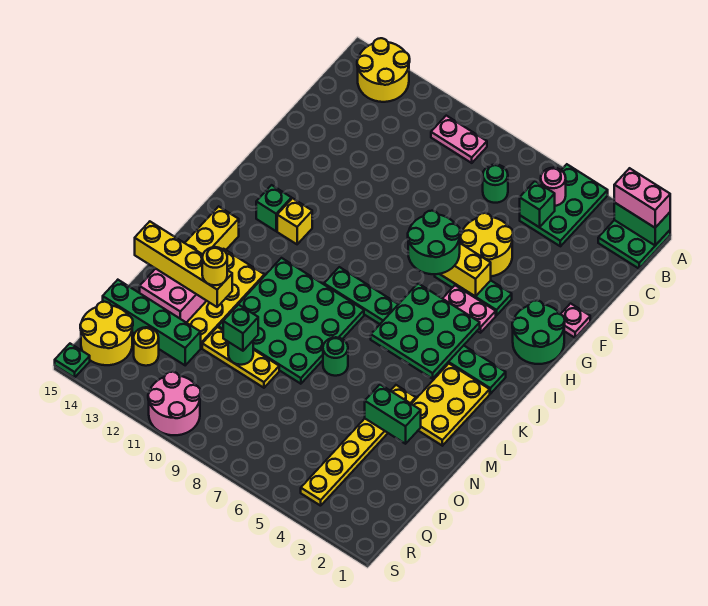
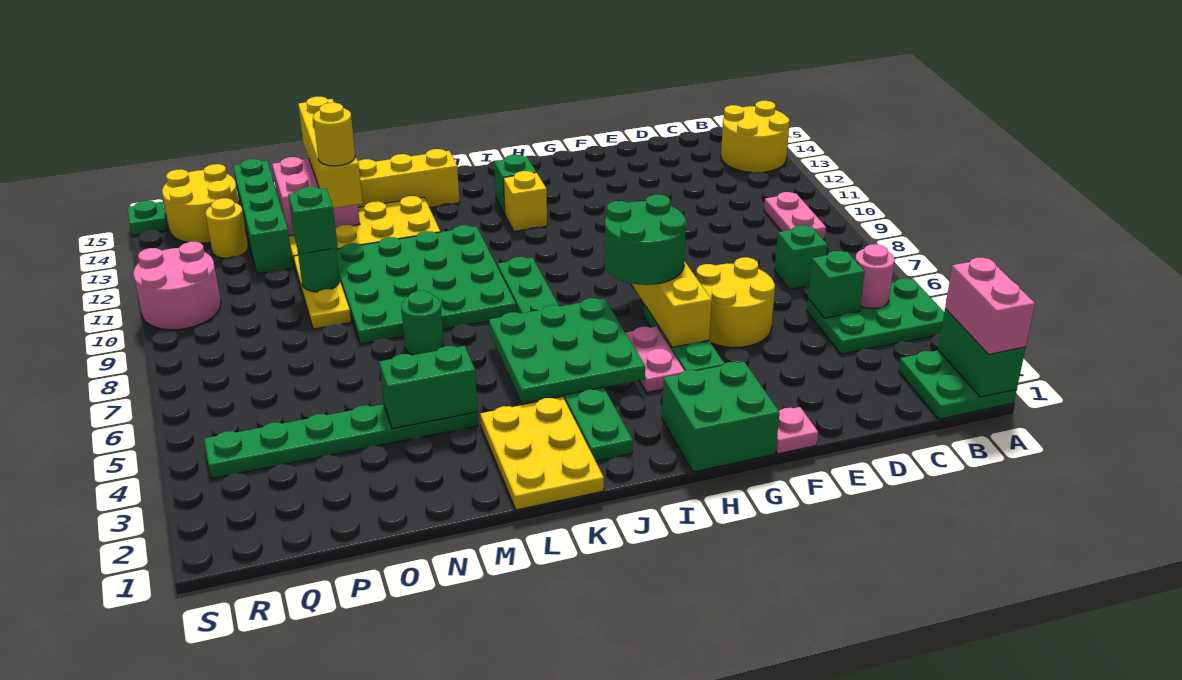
green 1x1 round brick [483,165,508,203] -> green 1x1 brick [775,225,827,289]
green 2x2 round brick [512,300,565,364] -> green 2x2 brick [662,362,779,472]
yellow 2x3 plate [412,364,490,446] -> yellow 2x3 plate turned to [480,397,604,510]
yellow 1x6 plate [301,385,416,506] -> green 1x6 plate [204,404,478,479]
green 1x2 brick [365,385,421,444] -> green 1x2 brick turned to [379,346,478,429]

